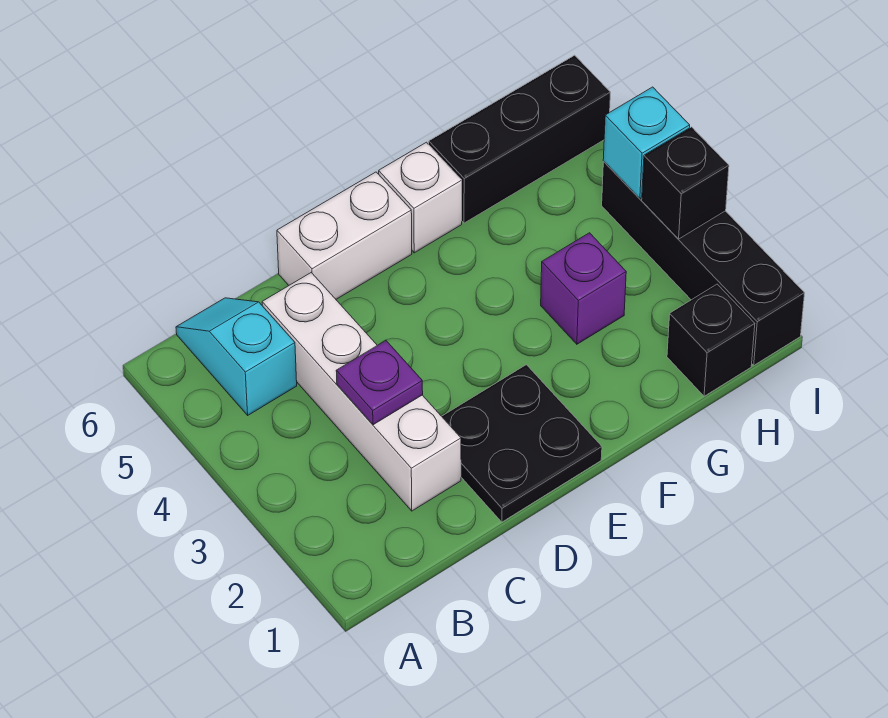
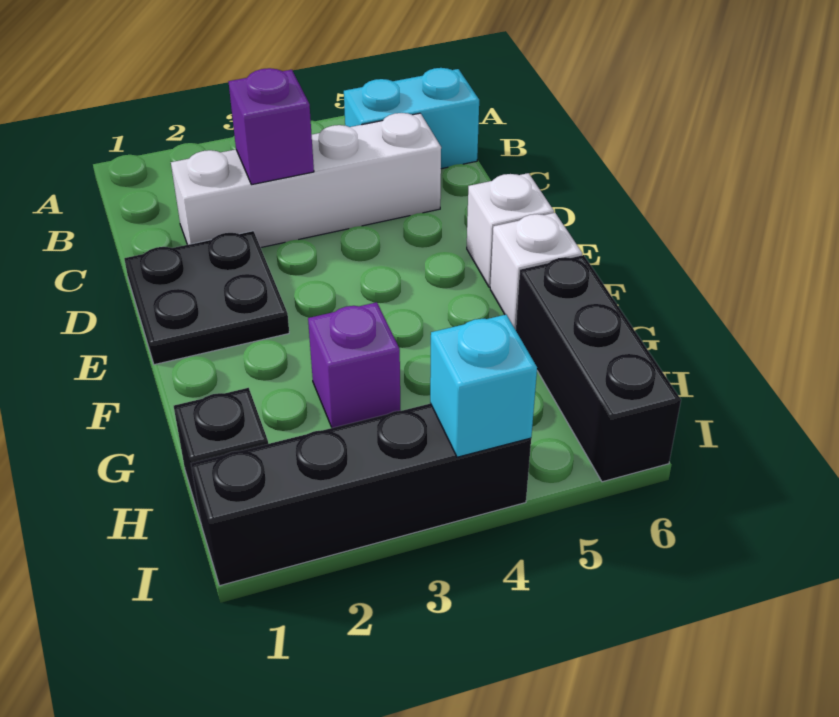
cyan 1x2 slope [176,298,297,415] -> cyan 1x2 brick [344,68,479,169]
purple 1x1 plate [336,341,423,425] -> purple 1x1 brick [229,68,314,185]
white 1x2 brick [277,172,412,299] -> white 1x1 brick [467,173,554,287]
black 1x1 brick [642,127,729,239] -> none

